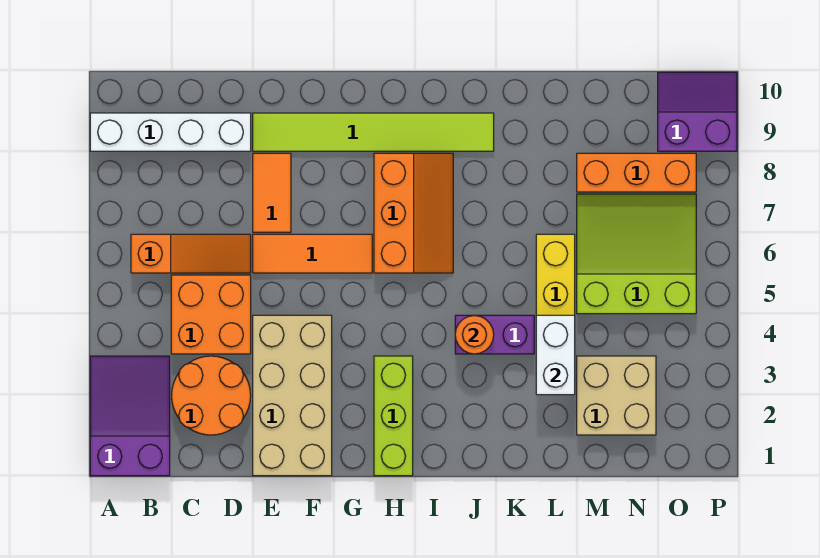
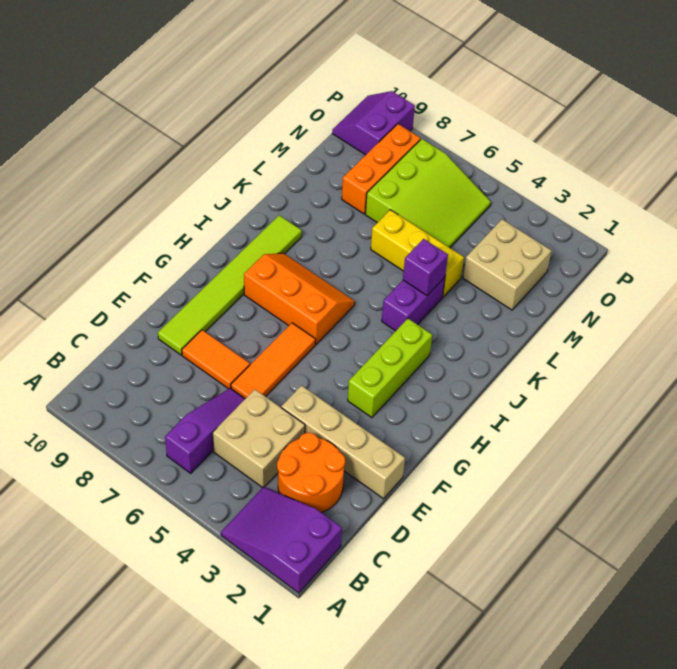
white 1x4 brick [90,113,251,151] -> none
orange 1x3 slope [131,234,251,273] -> purple 1x3 slope [165,388,245,473]
orange 2x2 brick [171,275,251,354] -> tan 2x2 brick [213,389,305,488]
tan 2x4 brick [253,315,332,476] -> tan 1x4 brick [281,386,405,499]
lime 1x3 brick [374,356,413,476] -> lime 1x3 brick turned to [348,319,432,418]
orange 1x1 round brick [455,315,494,354] -> none
none -> purple 1x1 brick [403,239,448,295]
white 1x2 brick [536,315,575,395] -> none
lime 3x3 slope [577,194,696,314] -> lime 3x3 slope turned to [365,139,491,248]

